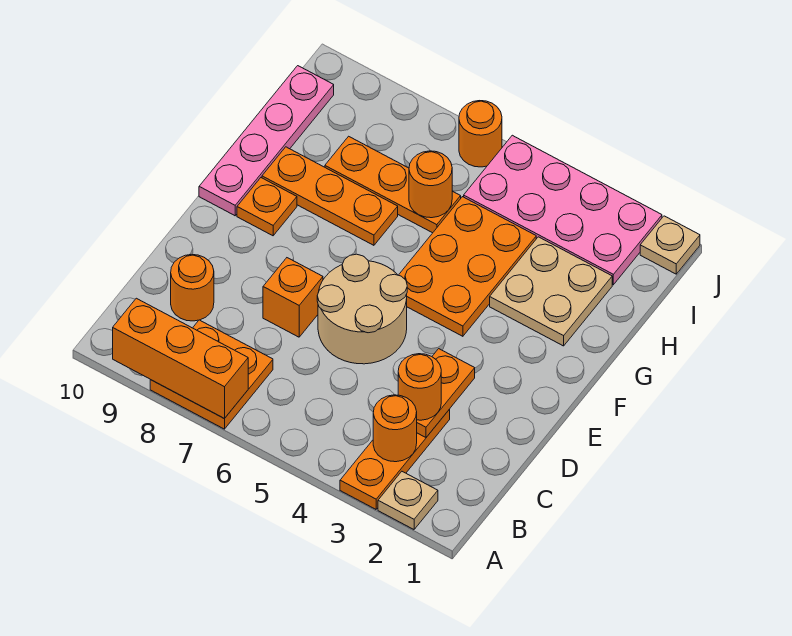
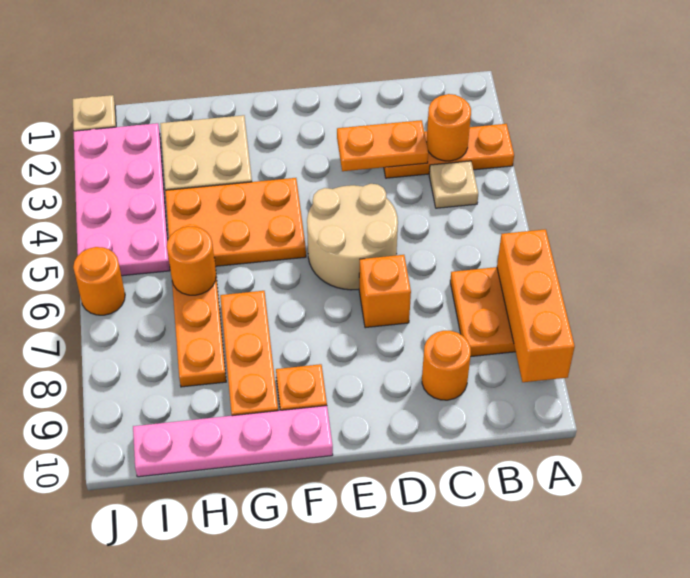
tan 1x1 plate [378,472,438,529] -> tan 1x1 plate moved to [429,161,478,208]
orange 1x1 round brick [398,354,441,420] -> none

